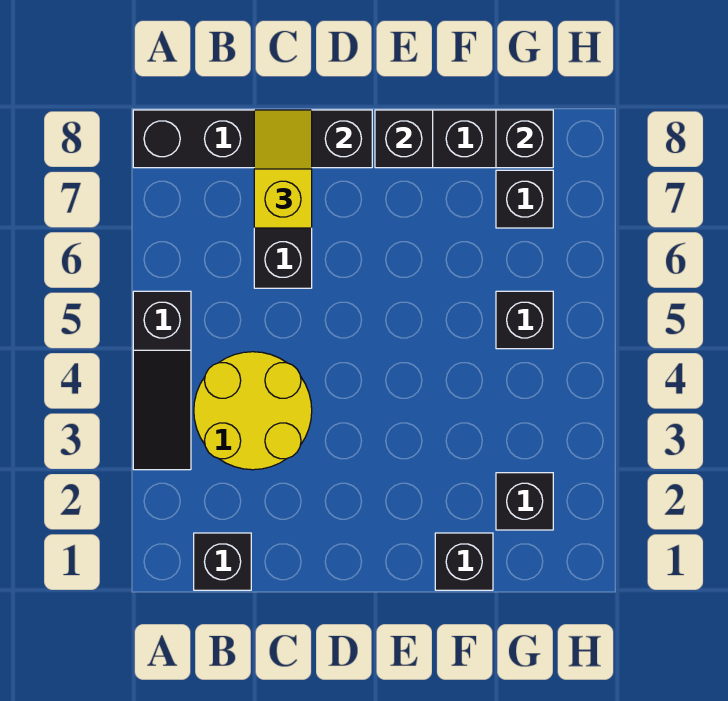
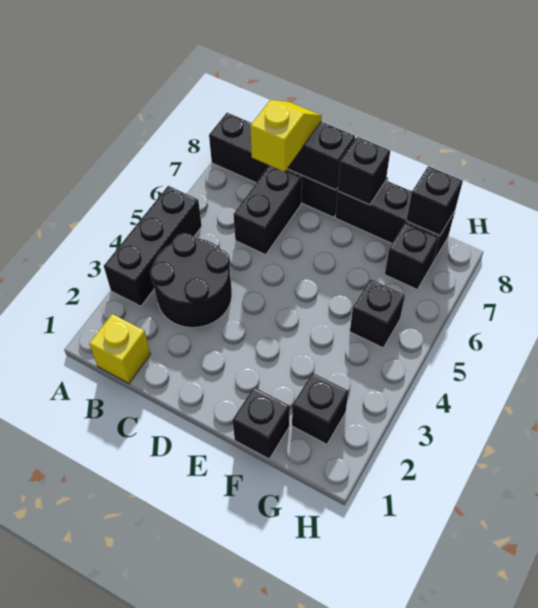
black 1x3 slope [133,291,191,470] -> black 1x3 brick [104,186,202,306]
black 1x1 brick [194,533,251,590] -> yellow 1x1 brick [89,314,150,383]
yellow 2x2 round brick [194,352,312,470] -> black 2x2 round brick [150,233,232,328]

